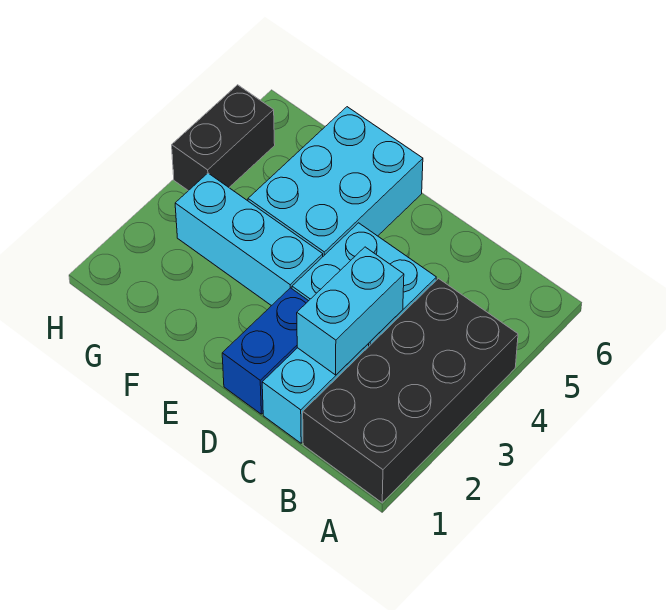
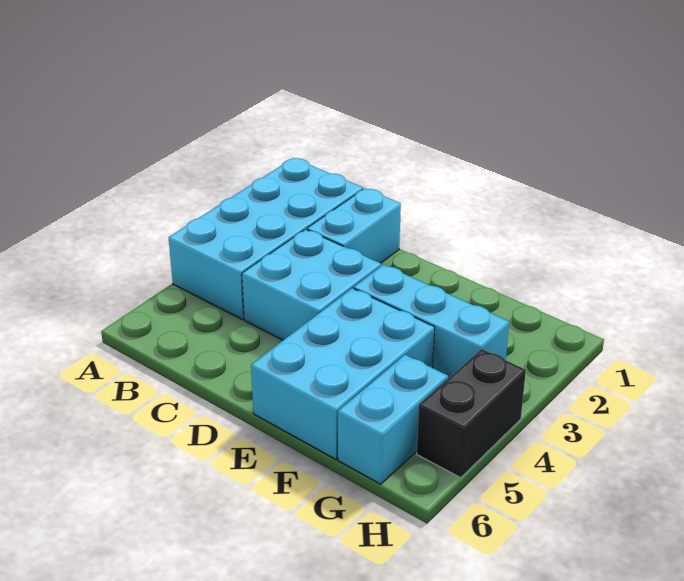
black 2x4 brick [303,279,518,503] -> cyan 2x4 brick [169,158,363,320]
cyan 1x2 brick [297,247,404,375] -> cyan 1x2 brick moved to [338,355,448,484]
blue 1x2 brick [222,288,308,414] -> none

